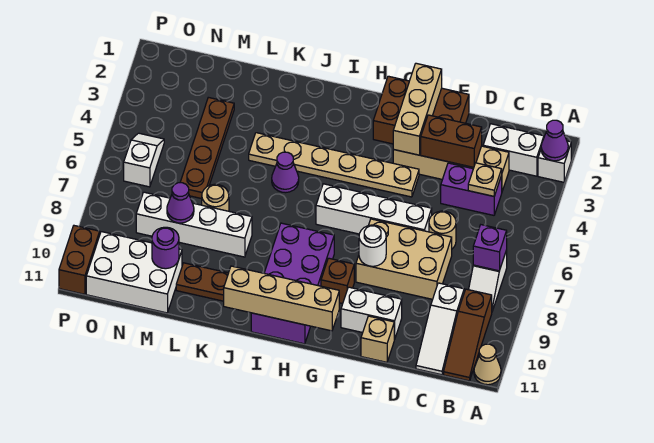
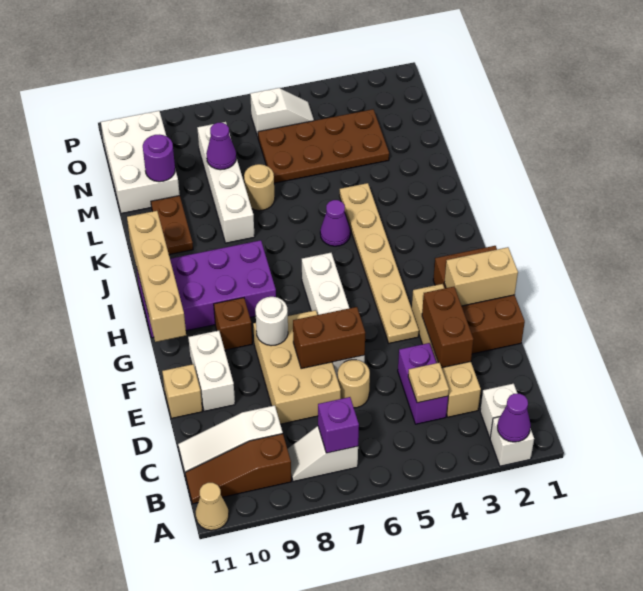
white 1x2 brick [483,124,544,176] -> white 1x1 brick [480,383,518,437]
tan 1x3 brick [393,63,442,155] -> tan 1x2 brick [444,247,518,306]
brown 1x4 plate [180,97,234,199] -> brown 2x4 plate [258,109,389,183]
brown 1x2 brick [59,226,100,294] -> brown 1x2 brick moved to [293,307,365,369]

